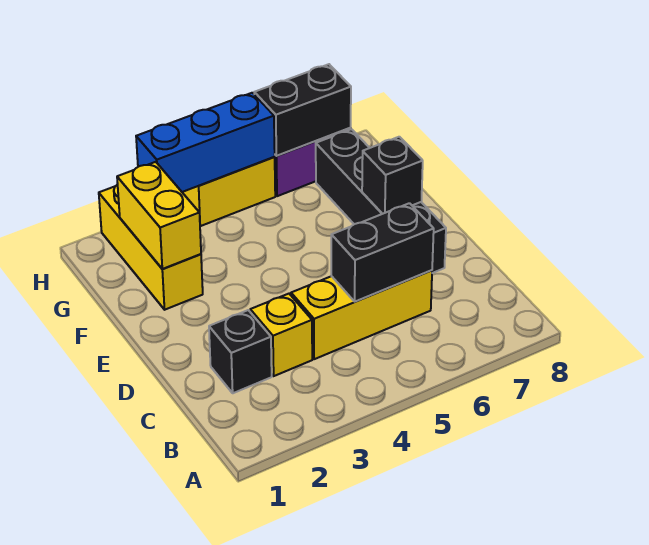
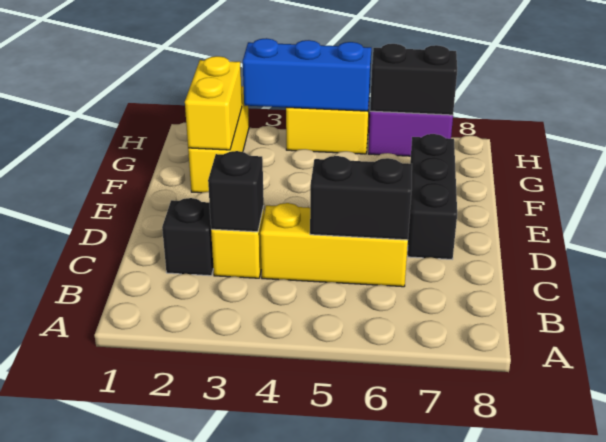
black 1x4 brick [316,129,446,273] -> black 1x3 brick [408,134,457,259]
black 1x1 brick [362,137,423,214] -> black 1x1 brick moved to [208,151,264,232]

